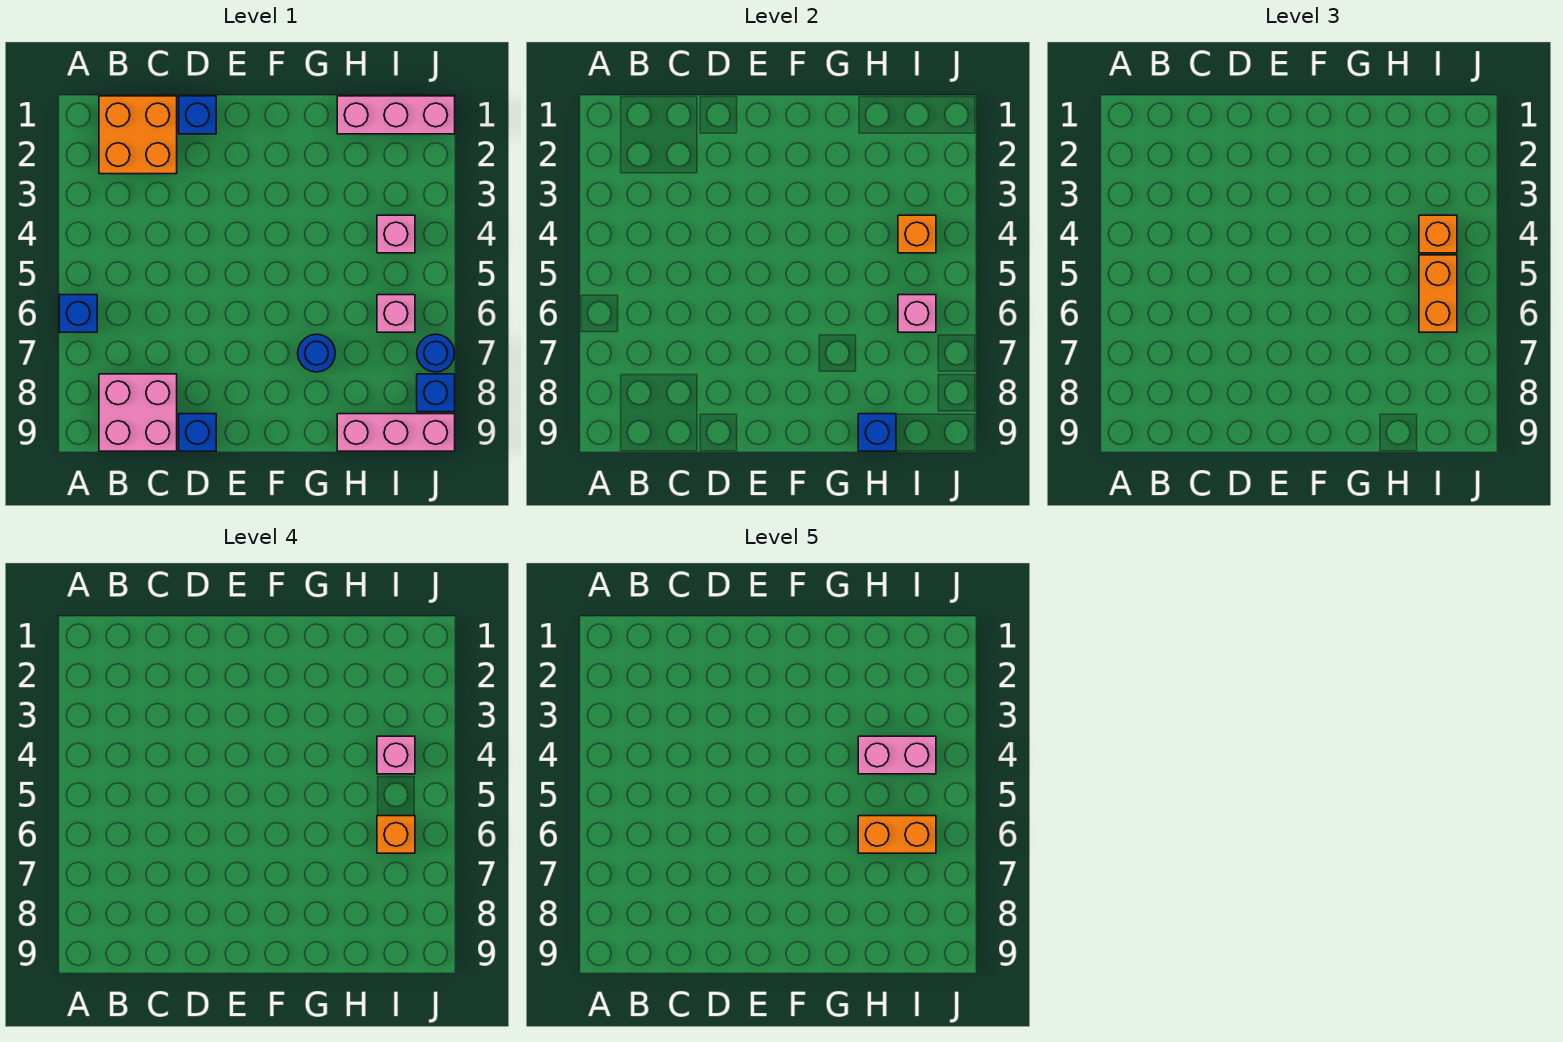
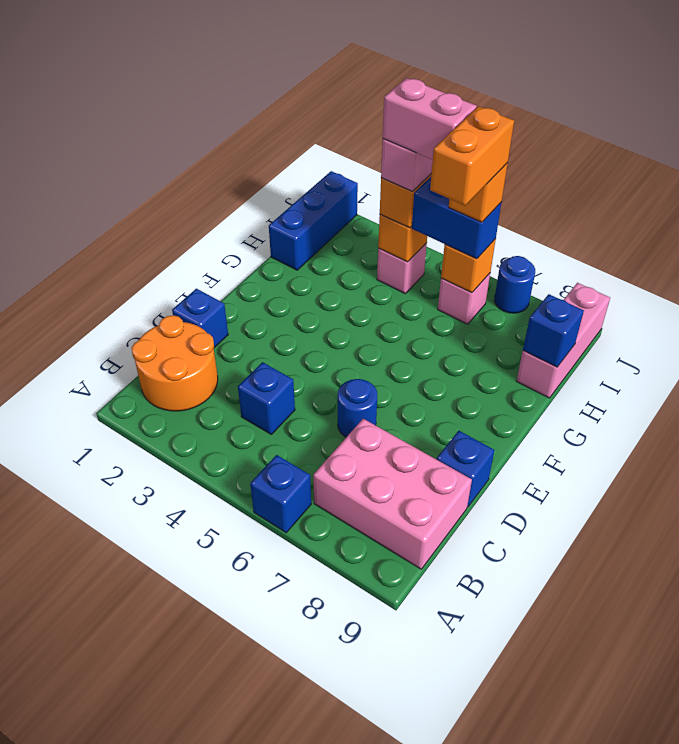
orange 2x2 brick [99,96,177,174] -> orange 2x2 round brick [132,315,218,411]
pink 2x2 brick [99,374,177,451] -> pink 2x3 brick [313,419,472,569]
blue 1x1 round brick [298,334,335,372] -> blue 1x1 round brick moved to [338,379,377,437]
pink 1x3 brick [337,96,455,134] -> blue 1x3 brick [269,171,358,270]
pink 1x2 brick [858,736,936,774] -> pink 1x2 brick turned to [383,78,477,160]
orange 1x2 brick [1419,255,1457,332] -> blue 1x2 brick [412,177,501,259]
pink 1x1 brick [898,295,936,332] -> orange 1x1 brick [441,239,496,293]
blue 1x1 brick [417,374,455,412] -> blue 1x1 brick moved to [238,362,295,434]

